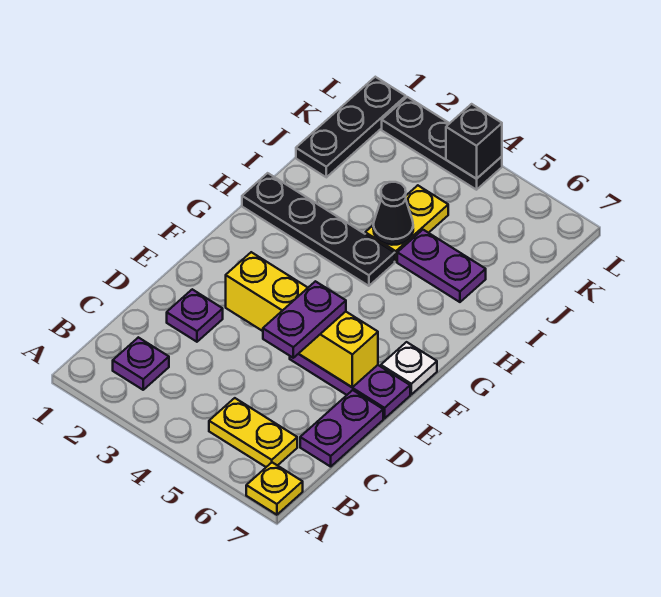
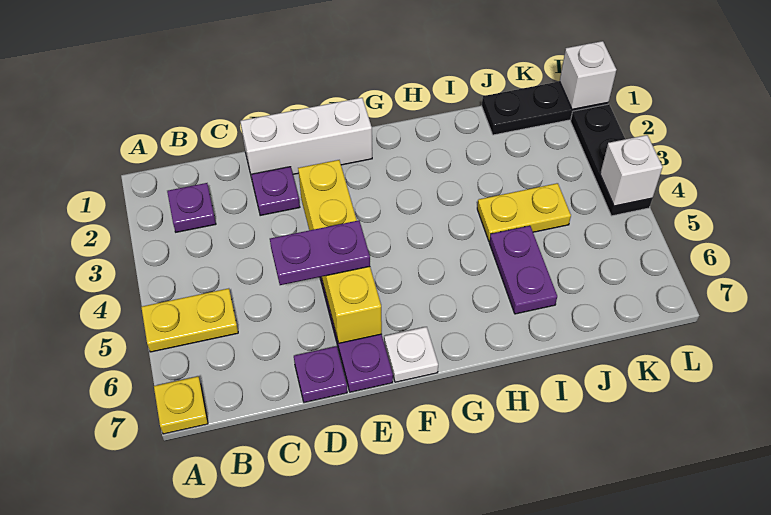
yellow 1x2 plate [209,398,297,467] -> yellow 1x2 plate turned to [141,288,238,352]
purple 1x2 plate [300,390,383,467] -> purple 1x1 plate [294,346,347,403]
none -> white 1x3 brick [240,98,372,178]
black 1x4 plate [242,173,395,286] -> none
black 1x1 cone [373,182,413,245] -> none
none -> white 1x1 brick [560,41,616,109]
black 1x1 brick [446,104,502,179] -> white 1x1 brick [600,135,663,206]

